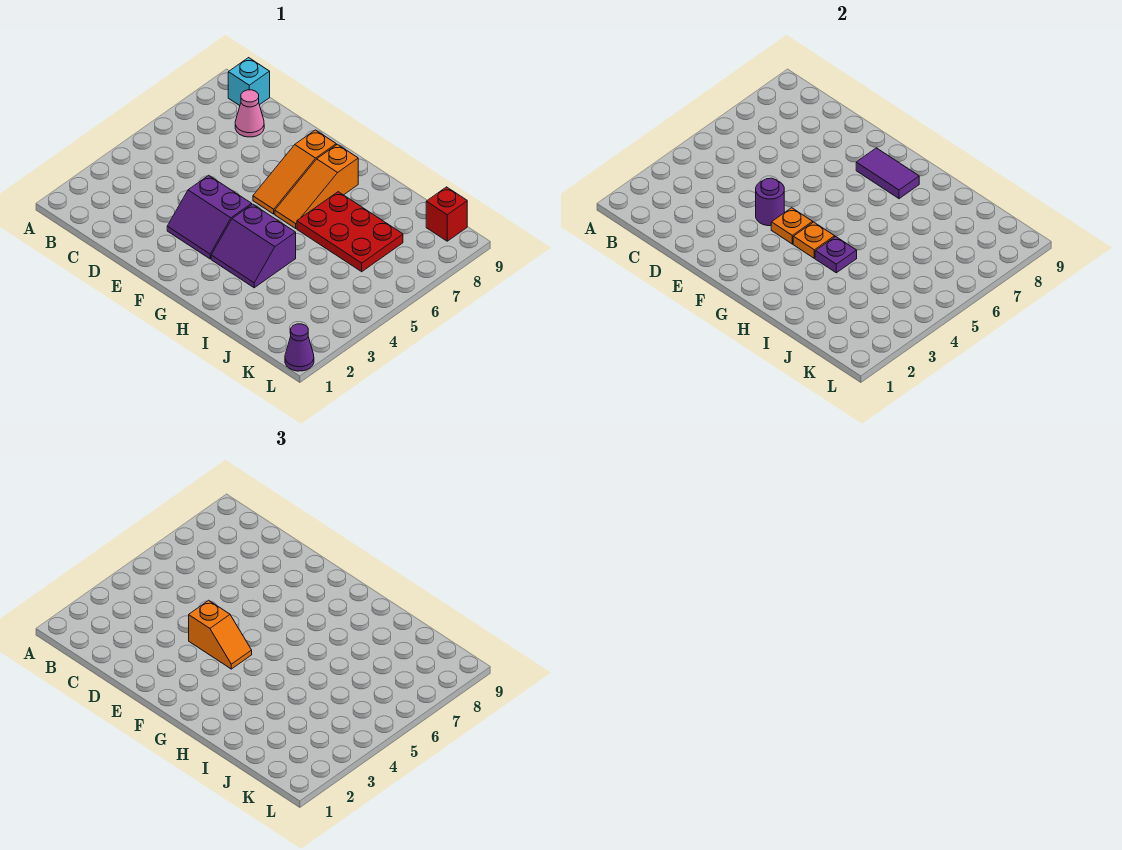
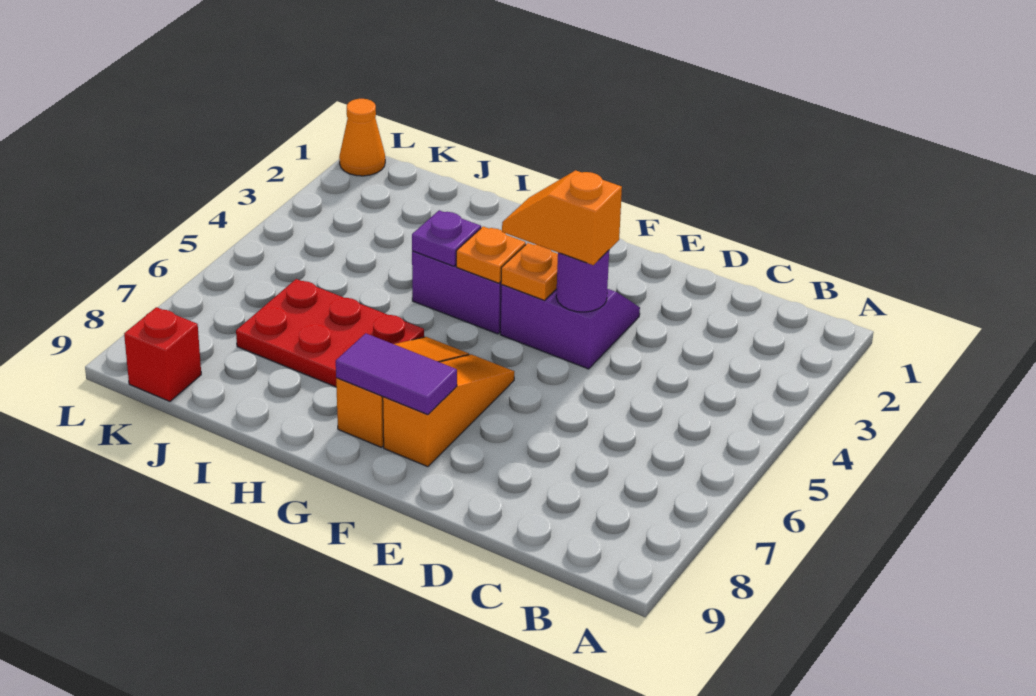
cyan 1x1 brick [228,58,270,106] -> none
pink 1x1 cone [235,90,264,137] -> none
purple 1x1 cone [285,324,314,371] -> orange 1x1 cone [339,99,385,176]

